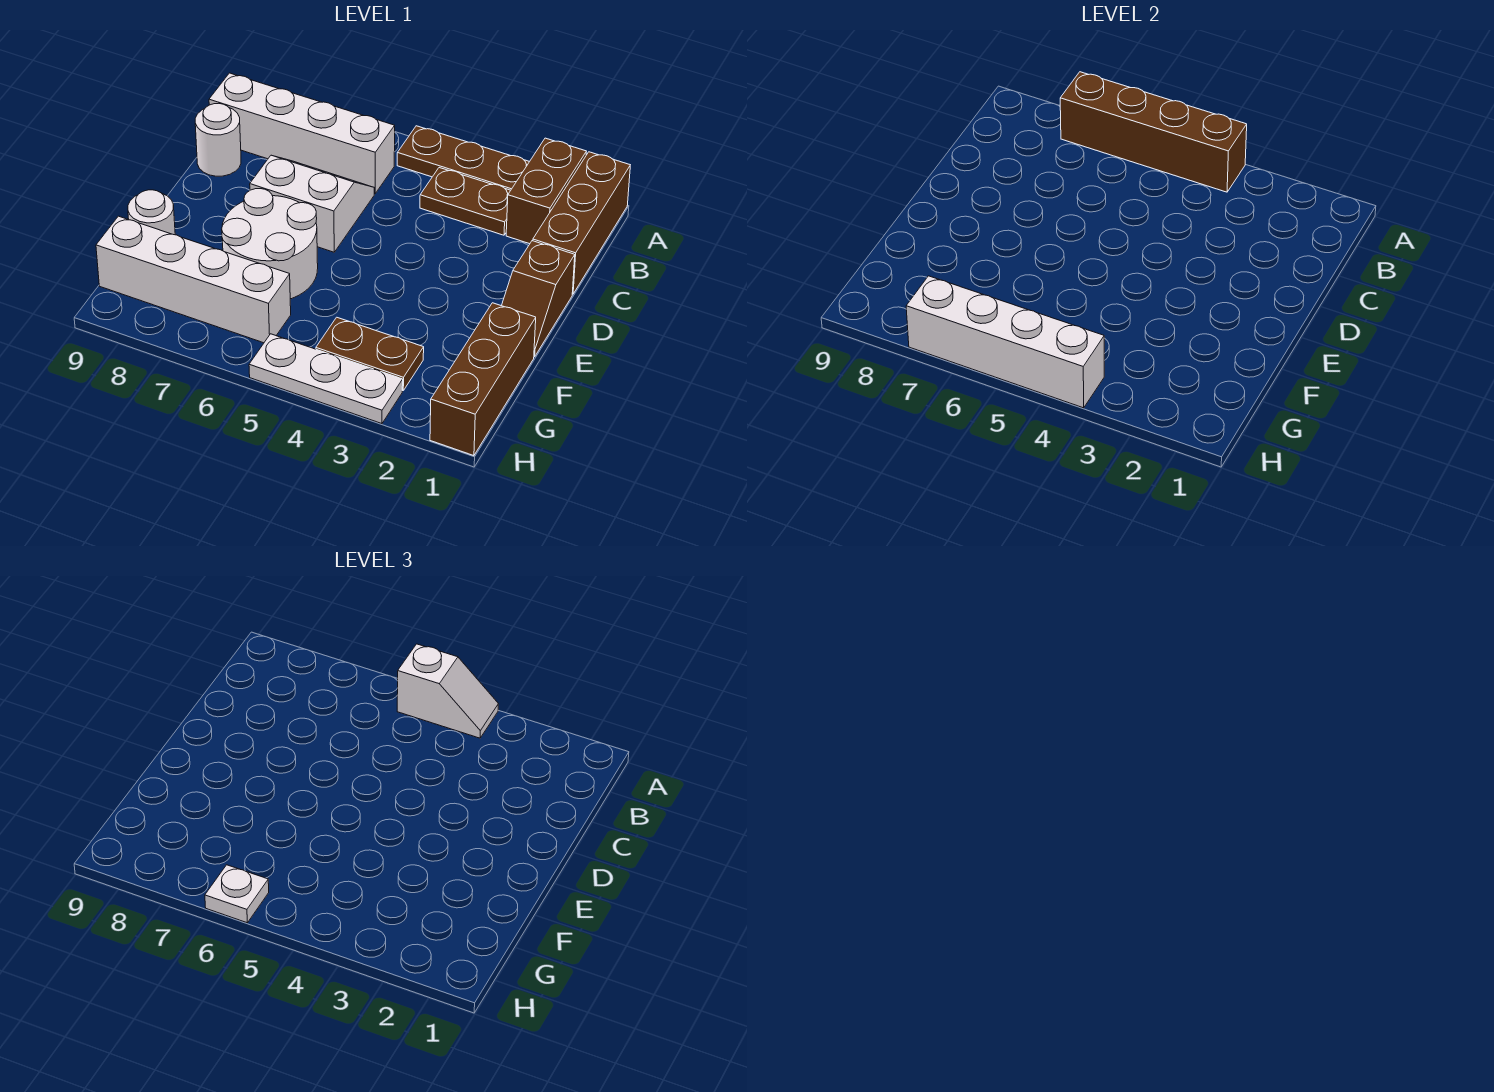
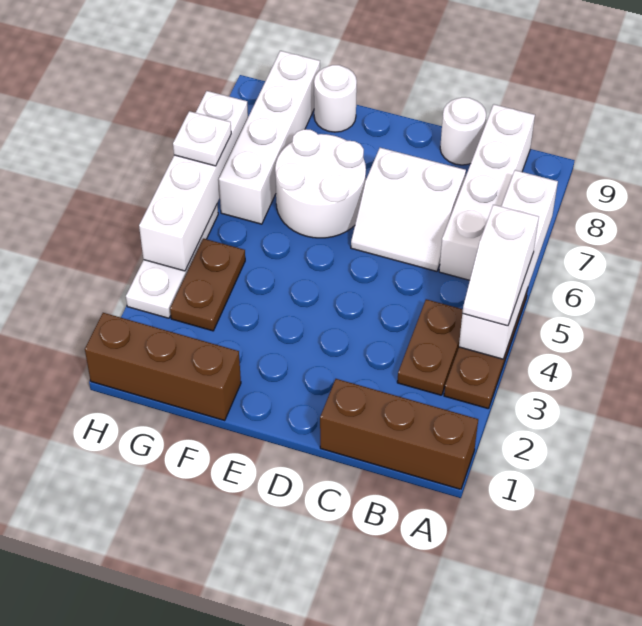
brown 1x2 brick [506,138,586,244] -> none
brown 1x4 brick [1060,72,1247,192] -> white 1x4 brick [459,170,558,359]
white 2x2 slope [250,155,374,252] -> white 2x2 slope turned to [351,148,466,271]
brown 1x2 slope [502,241,575,357] -> none

